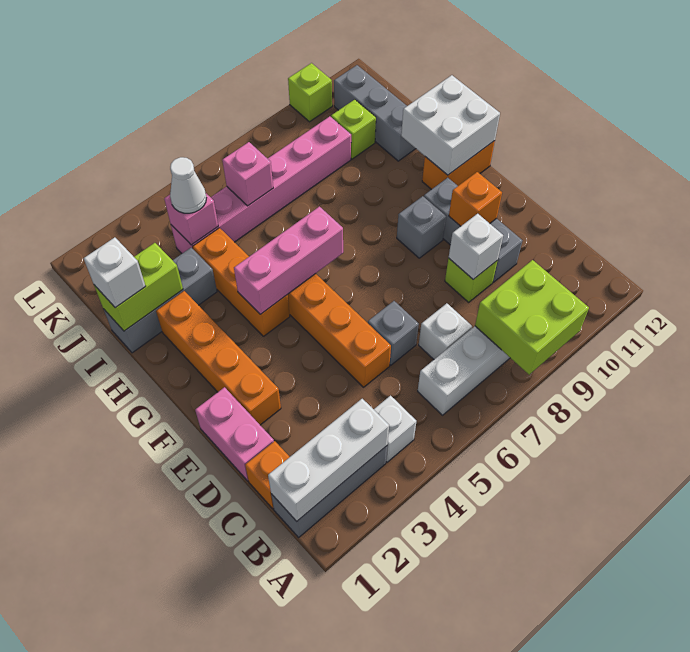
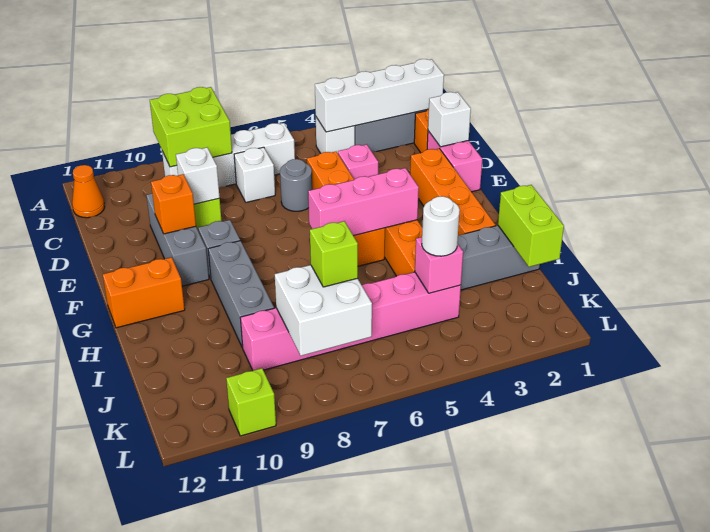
white 1x3 brick [268,399,389,521] -> white 1x4 brick [315,59,444,132]
none -> orange 1x1 cone [72,165,105,218]
grey 1x1 brick [368,301,419,365] -> grey 1x1 round brick [280,159,312,211]
white 2x2 brick [401,75,500,175] -> white 2x2 brick moved to [275,265,372,356]
lime 1x2 brick [94,243,183,331] -> lime 1x2 brick turned to [498,185,564,267]
white 1x1 brick [84,237,146,308] -> white 1x1 brick moved to [428,92,471,147]
grey 1x3 brick [334,65,416,161] -> grey 1x3 brick moved to [208,241,274,348]
white 1x1 cone [170,157,206,213] -> white 1x1 round brick [422,196,460,256]
pink 1x1 brick [222,142,273,206] -> pink 1x1 brick moved to [338,144,378,180]
lime 1x1 brick [331,99,376,159] -> lime 1x1 brick moved to [310,221,358,287]

